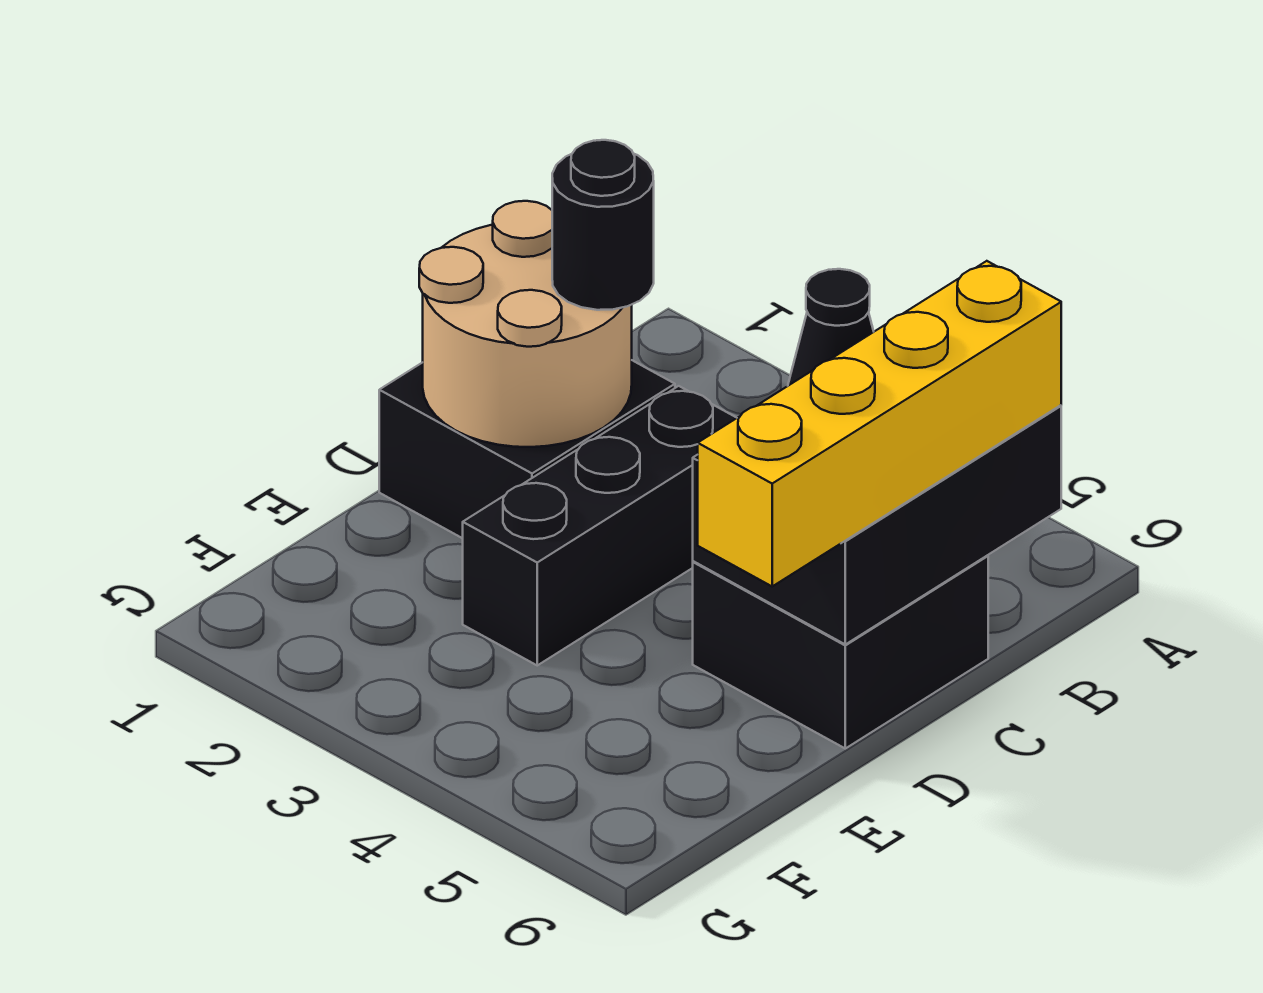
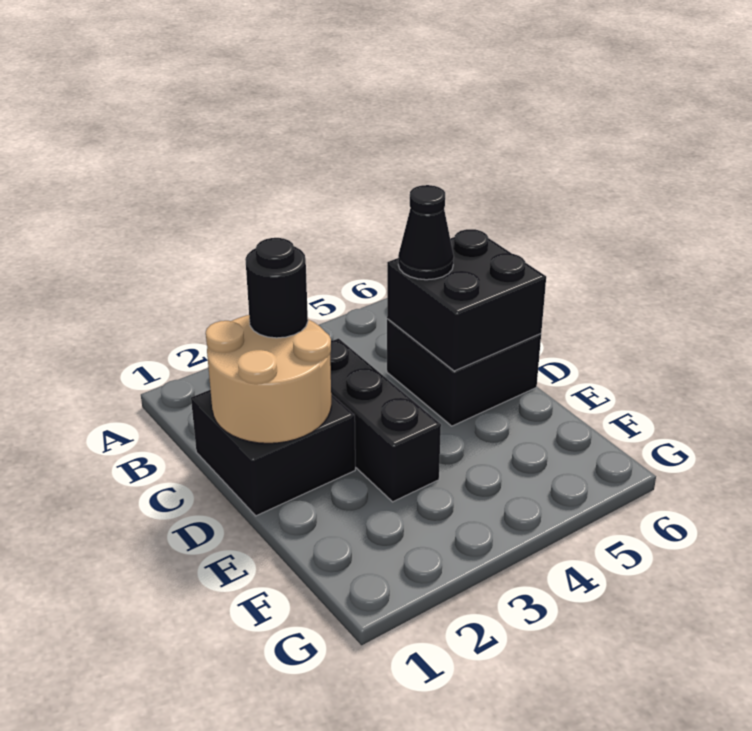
black 2x3 brick [693,405,1061,644] -> black 2x2 brick [387,229,546,371]
yellow 1x4 brick [698,261,1061,586] -> none

